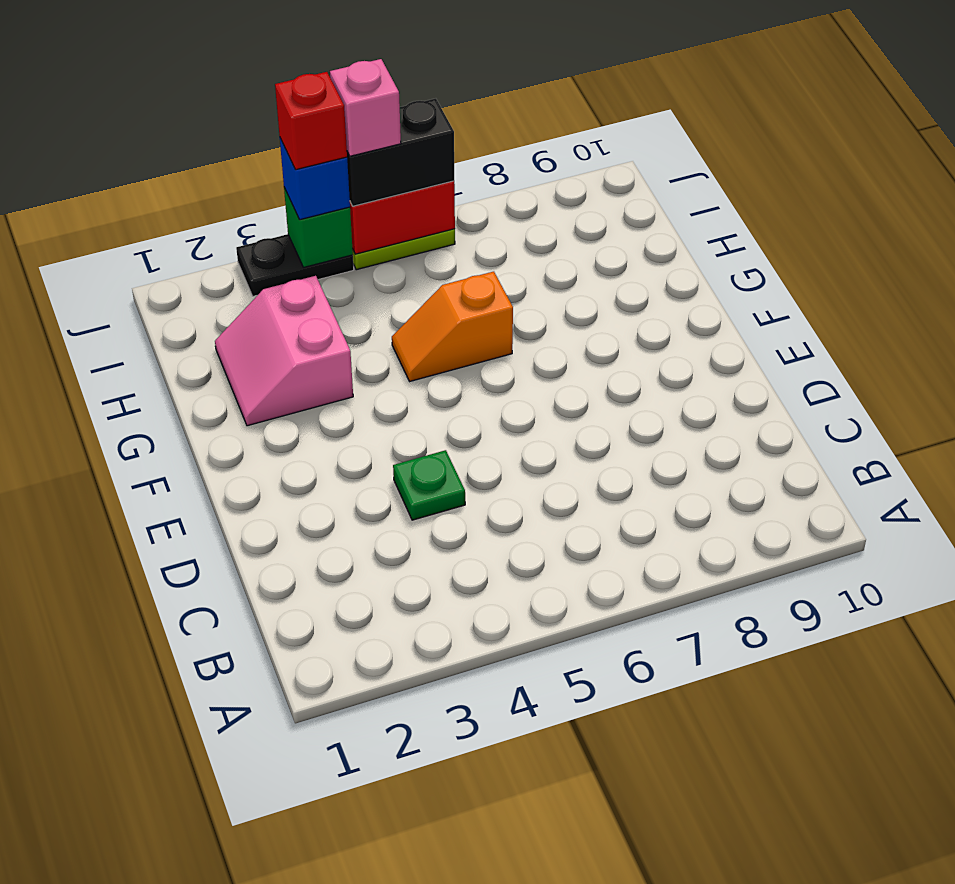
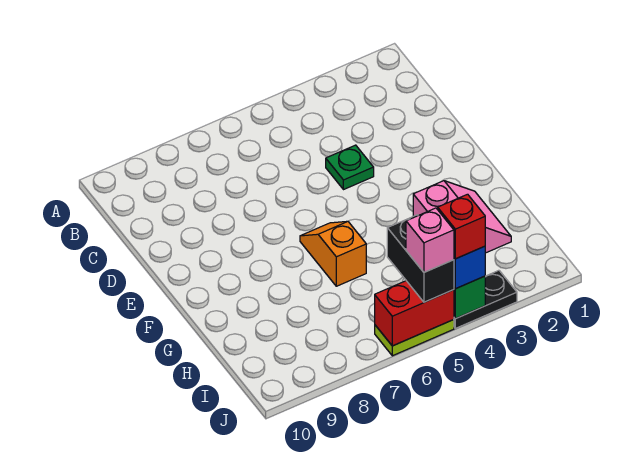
orange 1x2 slope [392,272,513,381] -> orange 1x2 slope turned to [300,221,366,286]
black 1x2 brick [347,99,454,206] -> black 1x2 brick turned to [387,215,454,302]

